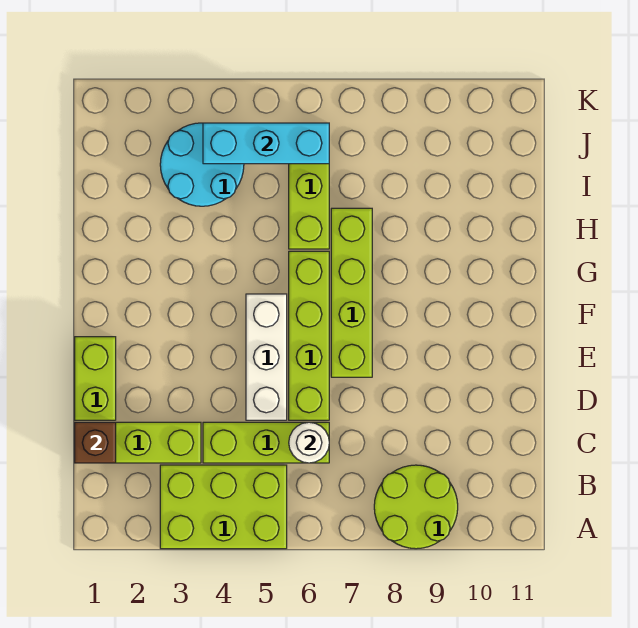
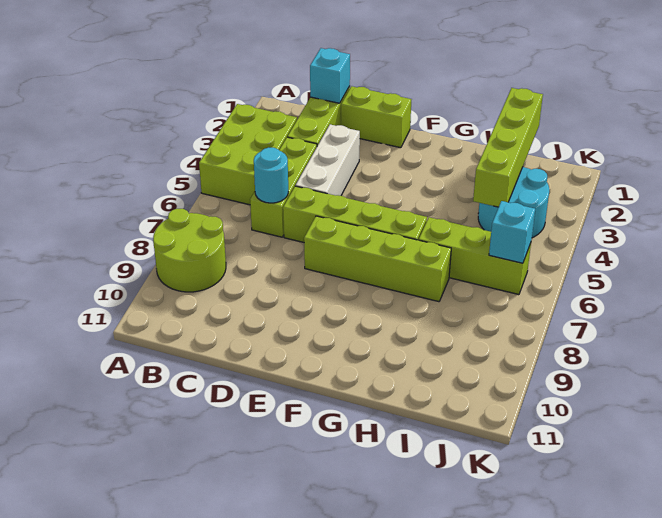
brown 1x1 brick [75,422,116,463] -> cyan 1x1 brick [310,48,350,103]
white 1x1 round brick [289,422,329,463] -> cyan 1x1 round brick [254,148,288,203]
white 1x3 brick [246,294,287,420] -> white 1x3 brick turned to [295,124,360,196]
none -> lime 1x4 brick [473,88,543,207]
cyan 1x3 brick [203,123,329,164] -> cyan 1x1 brick [489,201,535,263]

